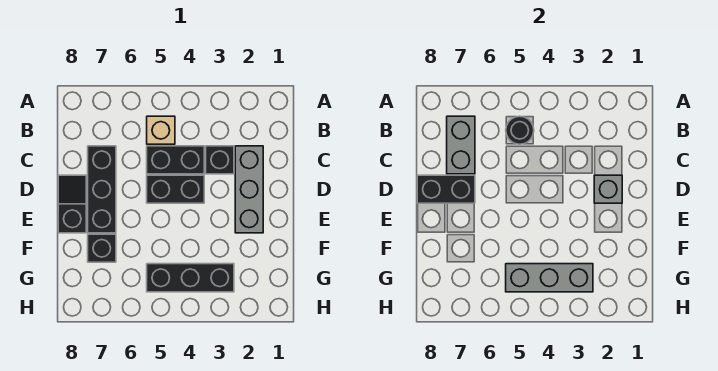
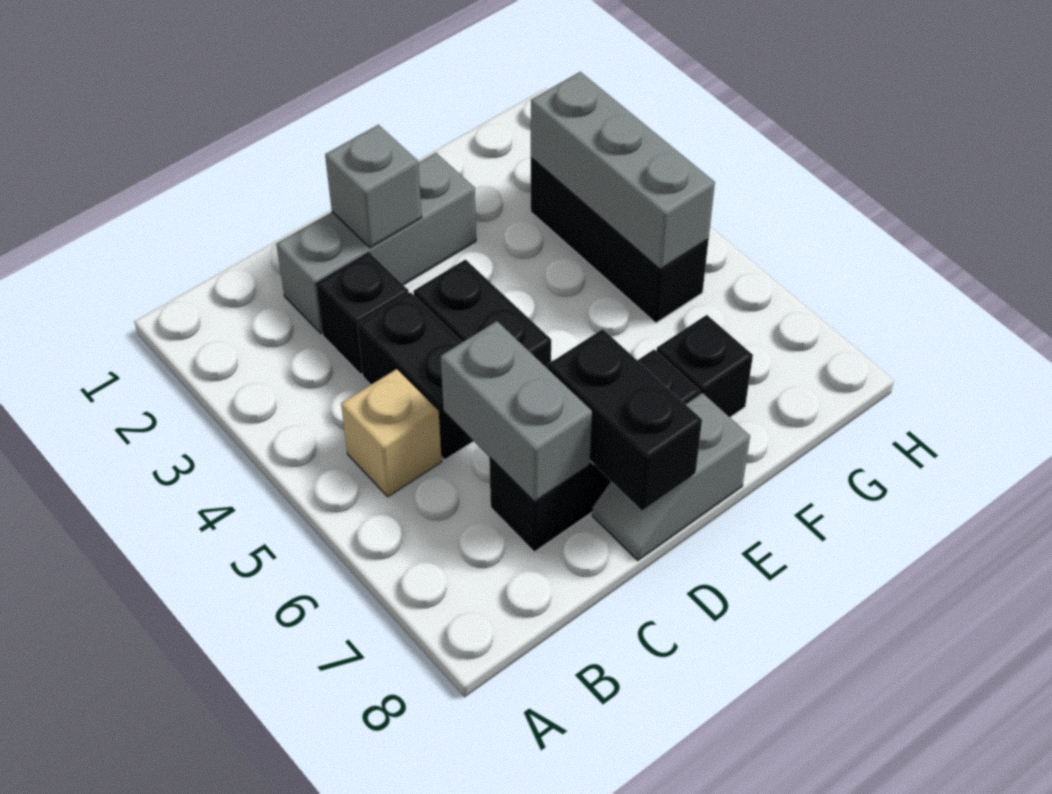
black 1x1 round brick [506,116,534,144] -> none
grey 1x2 brick [447,116,475,174] -> grey 1x2 brick turned to [441,321,592,502]
black 1x2 slope [58,175,86,233] -> grey 1x2 slope [592,393,750,560]

